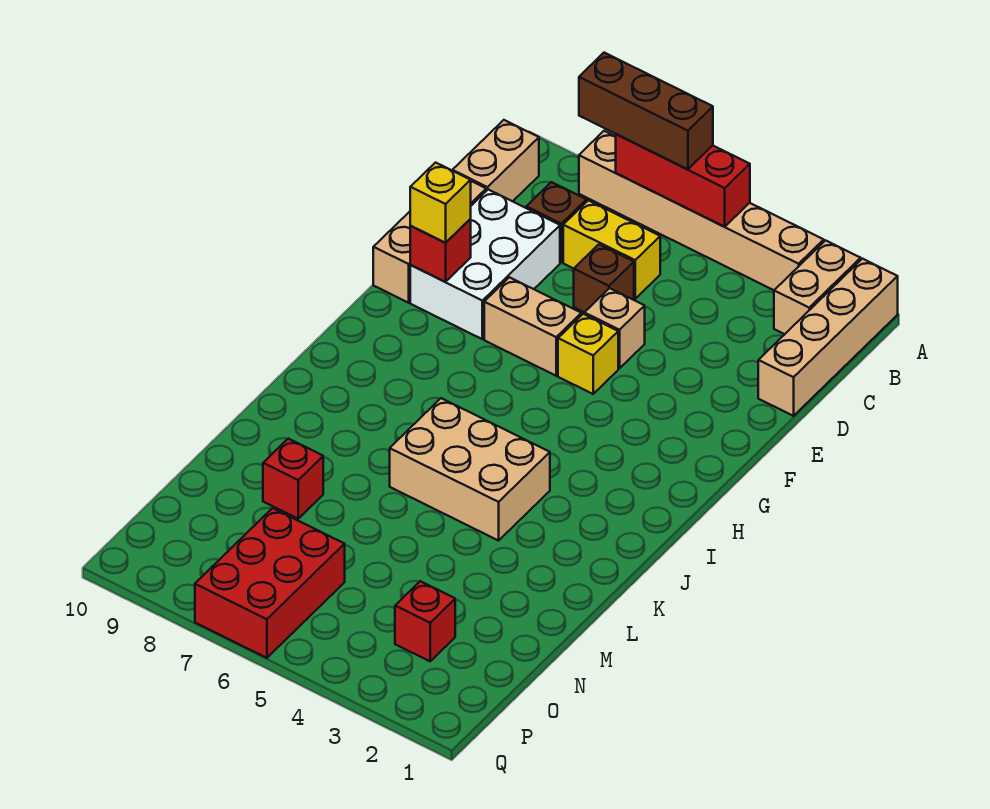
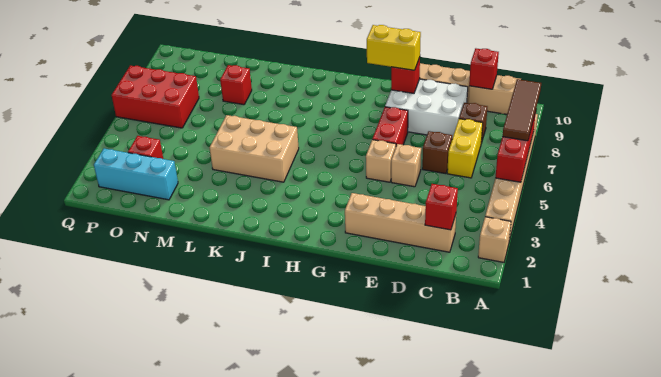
tan 1x4 brick [758,259,898,416] -> tan 1x4 brick moved to [345,193,456,252]
tan 1x2 brick [774,240,861,334] -> tan 1x1 brick [478,217,511,262]
brown 1x3 brick [579,53,713,169] -> brown 1x3 tile [502,79,541,141]
none -> red 1x1 brick [425,184,458,230]
none -> red 1x1 brick [469,48,499,89]
yellow 1x1 brick [558,314,618,394] -> tan 1x1 brick [366,140,396,182]
tan 1x2 brick [484,277,581,376] -> red 1x2 brick [372,107,408,145]
yellow 1x1 brick [410,163,471,243] -> yellow 1x2 brick [367,25,421,70]
tan 2x3 brick [390,398,550,541] -> tan 2x3 brick turned to [209,115,299,182]
none -> cyan 1x3 brick [94,148,178,200]

